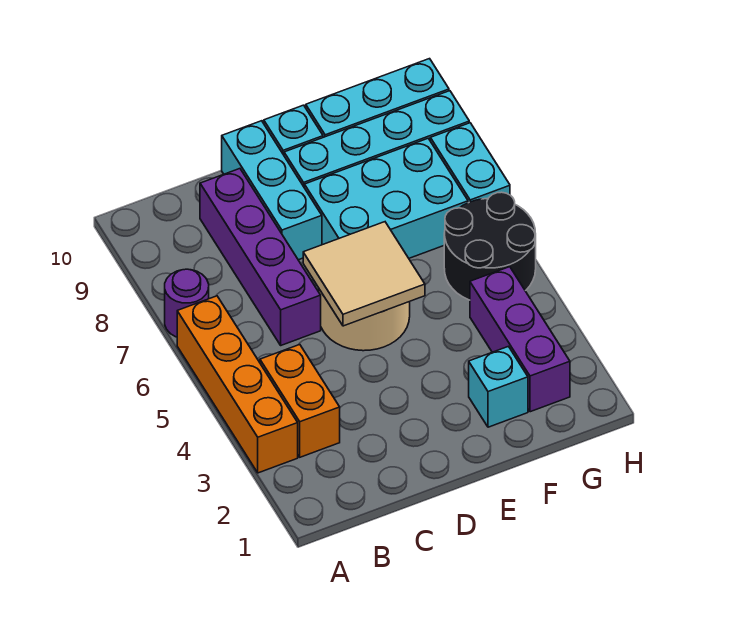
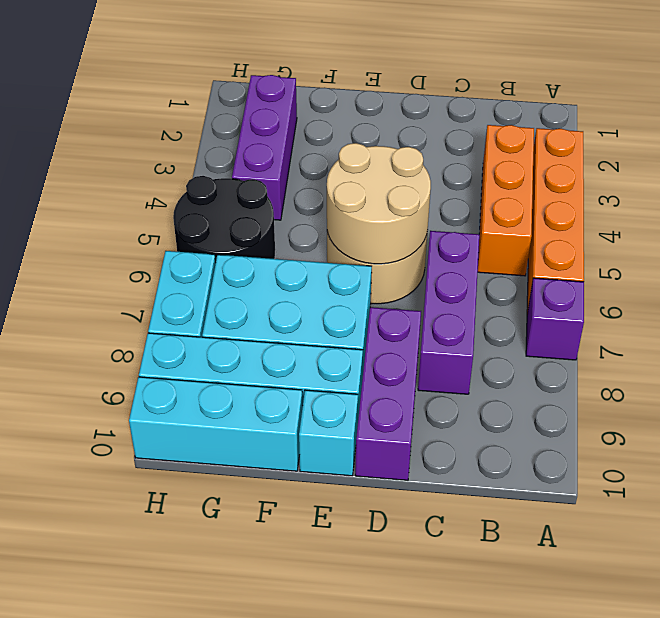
purple 1x1 round brick [165,269,209,337] -> purple 1x1 brick [526,278,584,360]
orange 1x2 brick [260,345,340,457] -> orange 1x3 brick [478,125,534,276]
purple 1x4 brick [200,169,321,345] -> purple 1x3 brick [418,231,479,394]
tan 2x2 tile [303,222,425,326] -> tan 2x2 round brick [327,143,431,264]
cyan 1x3 brick [222,121,322,260] -> purple 1x3 brick [355,307,421,480]
cyan 1x1 brick [469,346,528,427] -> none

